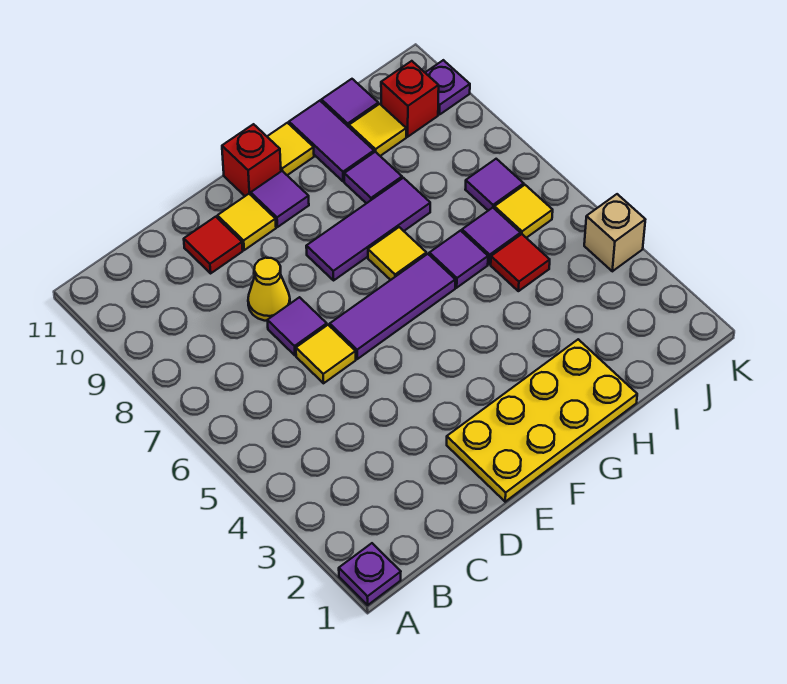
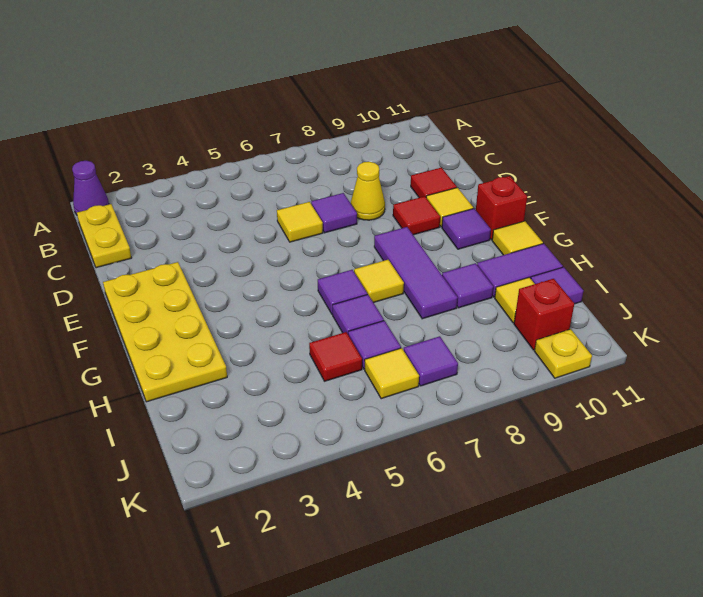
purple 1x1 plate [339,543,401,605] -> purple 1x1 cone [72,161,109,215]
none -> yellow 1x2 plate [77,204,131,268]
purple 1x3 tile [330,254,455,359] -> purple 1x1 tile [318,270,367,315]
none -> red 1x1 tile [393,196,440,235]
tan 1x1 brick [584,194,645,271] -> none
purple 1x1 plate [425,60,470,114] -> yellow 1x1 plate [534,329,592,378]

